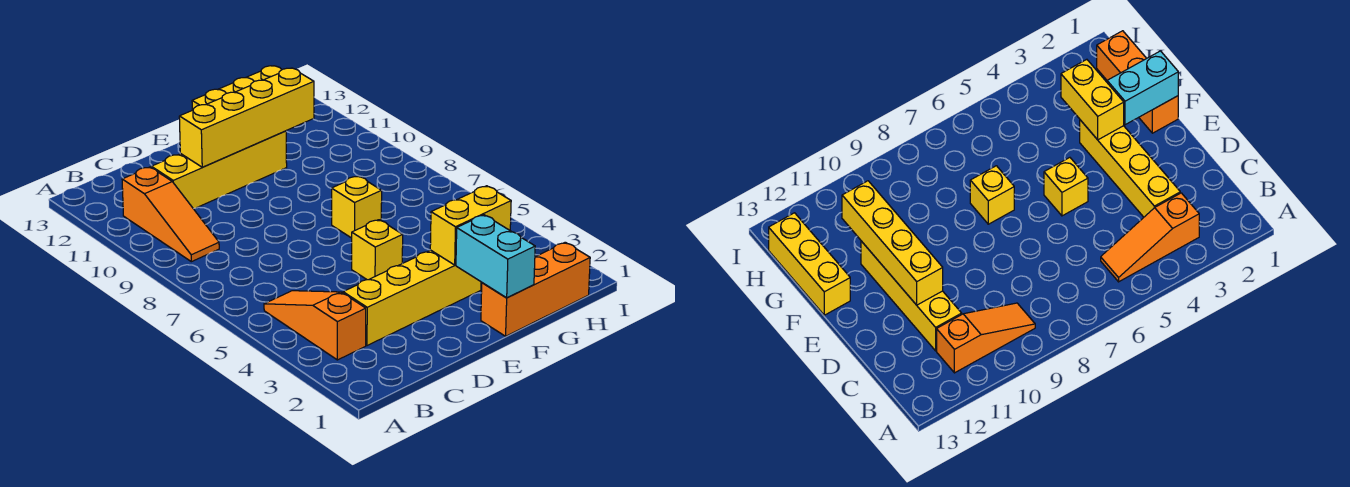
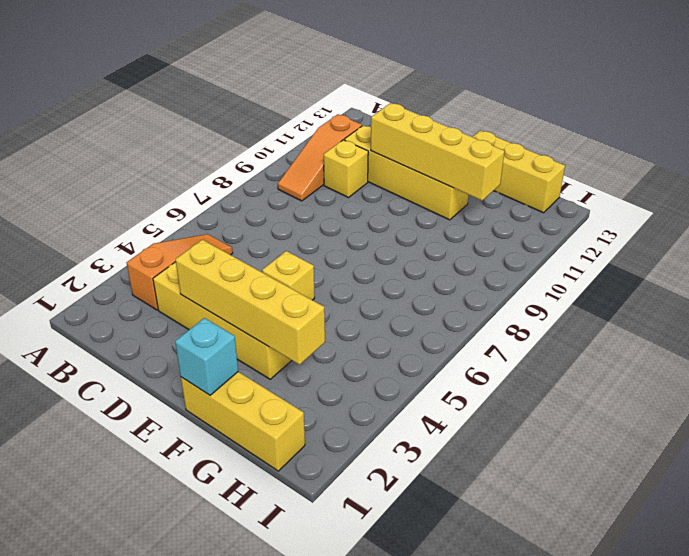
orange 1x3 brick [481,242,590,336] -> yellow 1x3 brick [181,372,305,471]
cyan 1x2 brick [456,215,535,298] -> cyan 1x1 brick [175,318,238,395]
yellow 1x2 brick [430,186,511,265] -> yellow 1x4 brick [175,240,325,365]
yellow 1x1 brick [332,176,382,238] -> yellow 1x1 brick moved to [324,140,368,198]

